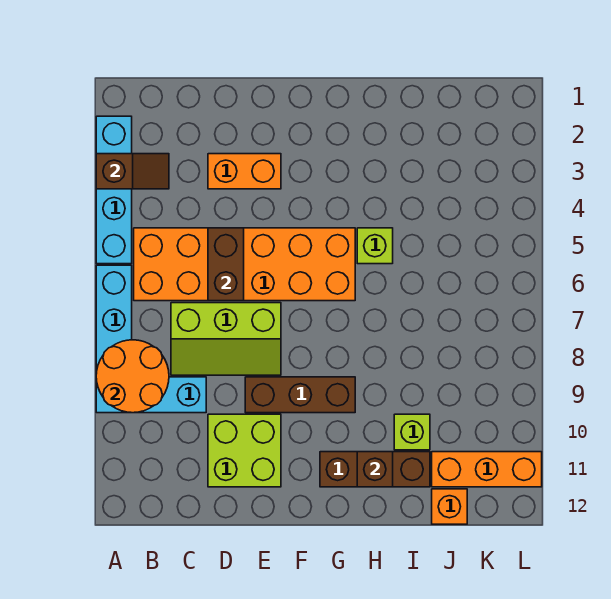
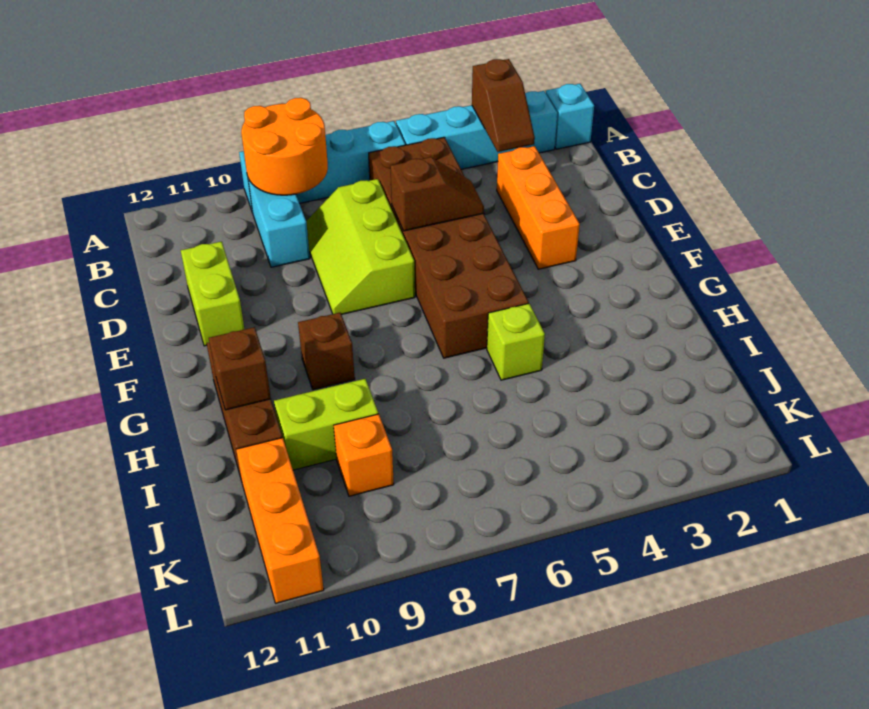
none -> cyan 1x1 brick [546,84,594,149]
orange 2x6 brick [134,228,355,301] -> brown 2x6 brick [369,137,529,358]
orange 1x2 brick [208,154,281,189] -> orange 1x3 brick [497,146,580,269]
brown 1x2 brick [208,228,244,301] -> brown 1x2 slope [390,157,484,231]
lime 2x2 brick [208,414,281,487] -> lime 1x2 brick [181,242,244,346]
brown 1x3 brick [245,377,355,413] -> brown 1x1 brick [298,313,355,390]
lime 1x1 brick [394,414,430,450] -> lime 1x2 brick [274,379,378,470]
orange 1x1 brick [432,489,467,524] -> orange 1x1 brick moved to [334,414,394,496]

